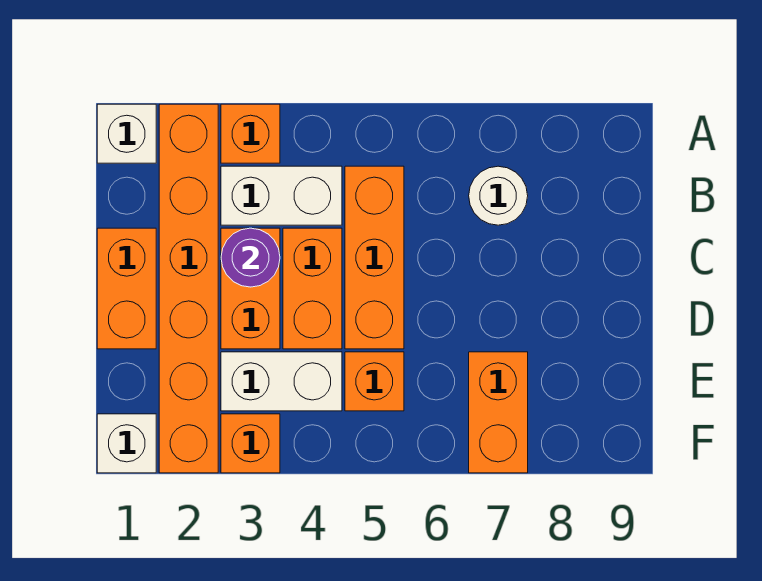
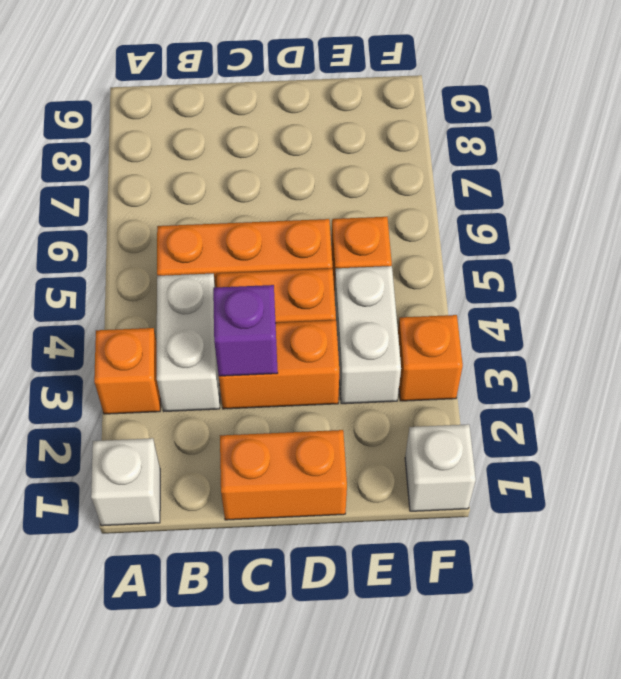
orange 1x6 brick [159,104,218,473] -> none
white 1x1 round brick [469,166,528,225] -> none
purple 1x1 round brick [221,228,280,287] -> purple 1x1 brick [213,285,278,376]
orange 1x2 brick [469,352,528,473] -> none

